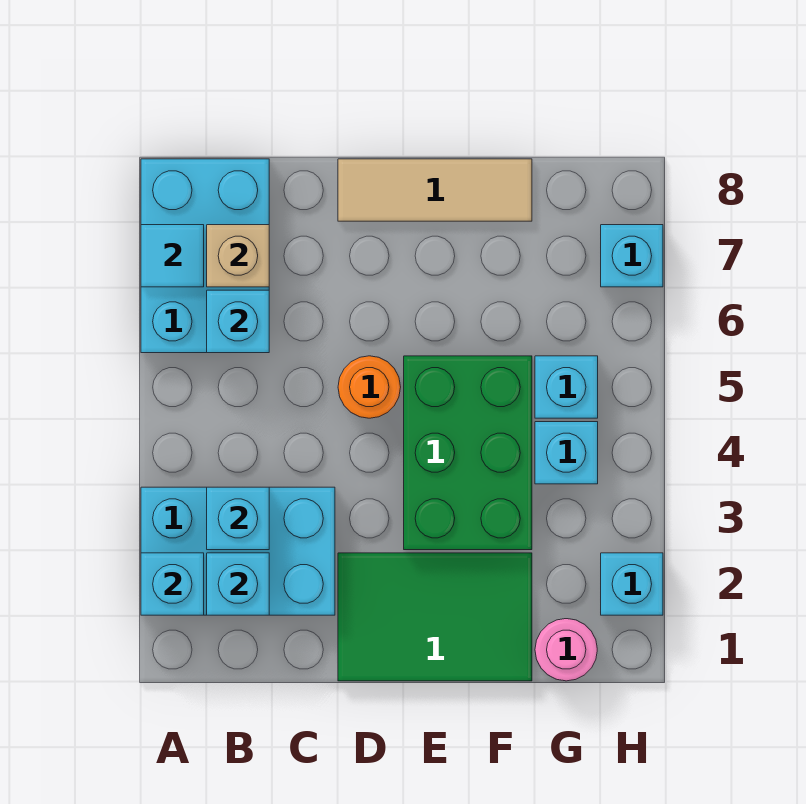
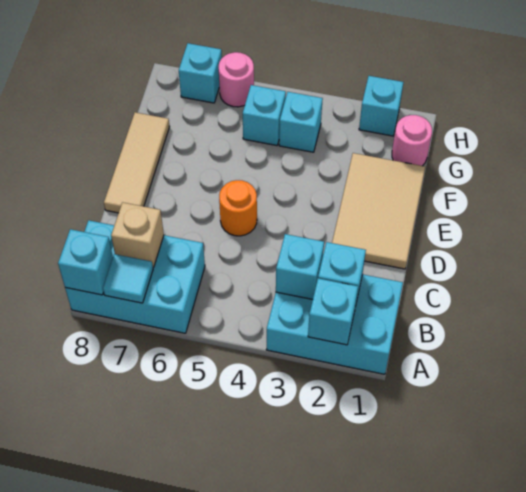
cyan 2x3 brick [141,487,335,615] -> cyan 2x3 brick turned to [266,274,403,374]
cyan 1x1 brick [207,290,269,353] -> cyan 1x1 brick moved to [58,229,113,295]
green 2x3 tile [338,553,532,681] -> tan 2x3 tile [332,153,425,269]
green 2x3 brick [404,356,532,550] -> none
none -> pink 1x1 round brick [219,52,254,107]

